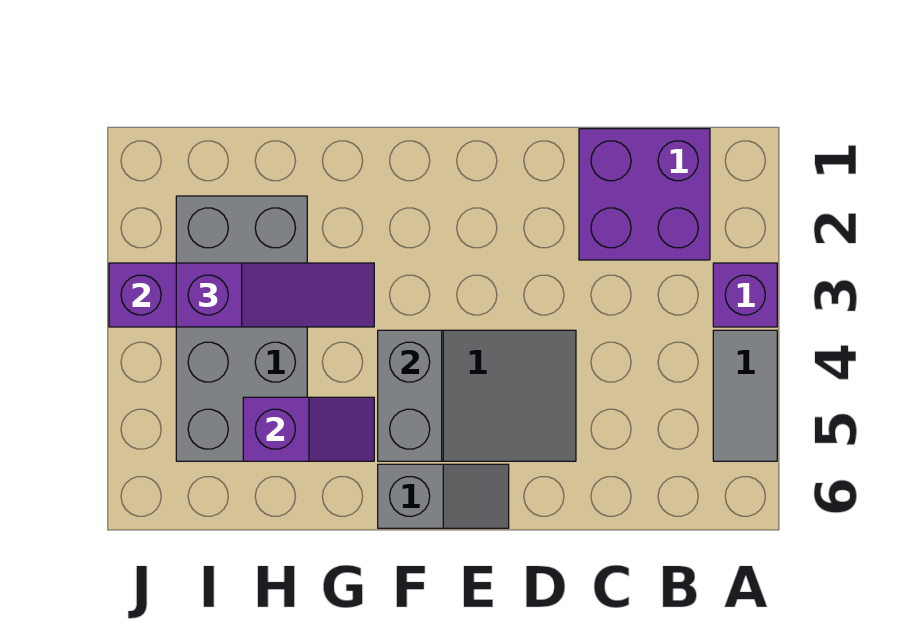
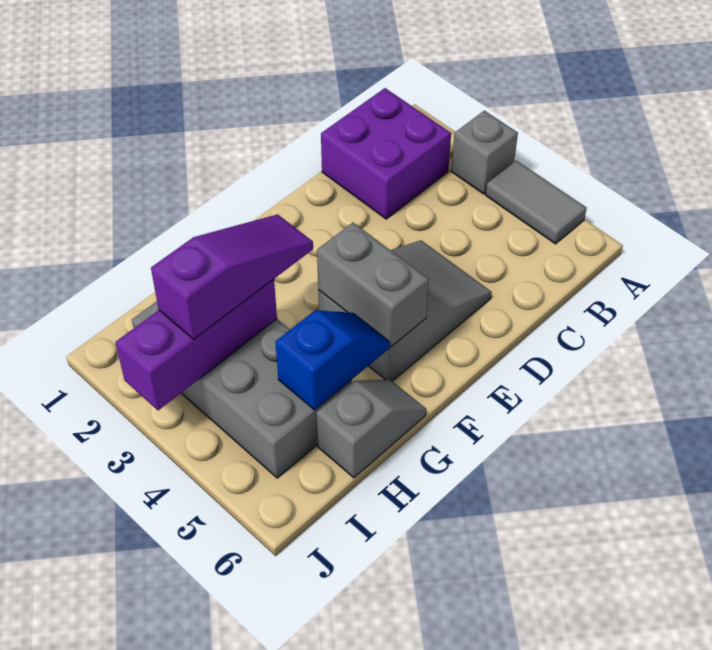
purple 1x1 brick [713,263,777,327] -> grey 1x1 brick [451,111,518,194]
grey 1x2 slope [378,464,509,528] -> grey 1x2 slope moved to [316,380,426,478]
purple 1x2 slope [243,397,374,461] -> blue 1x2 slope [276,310,390,410]

